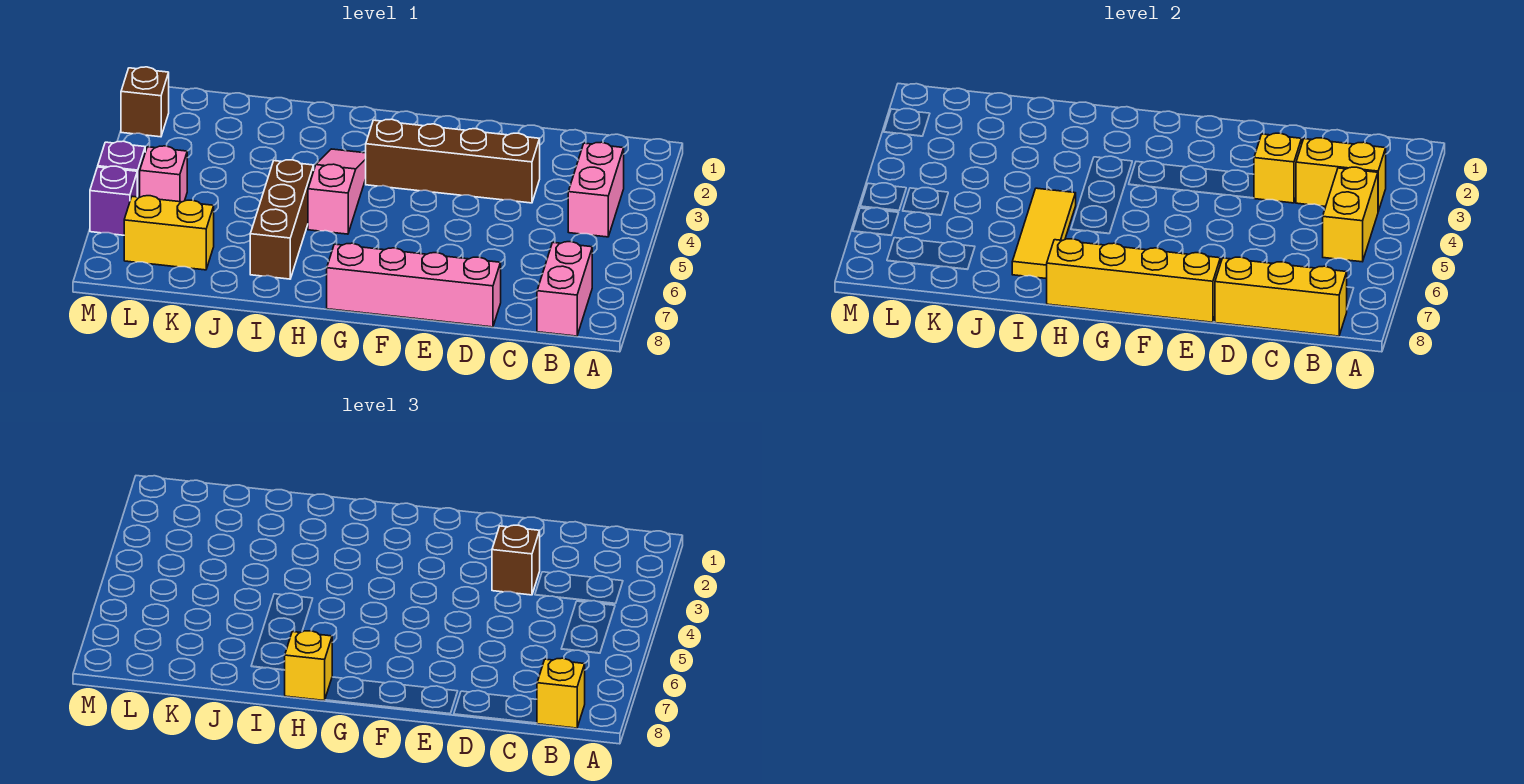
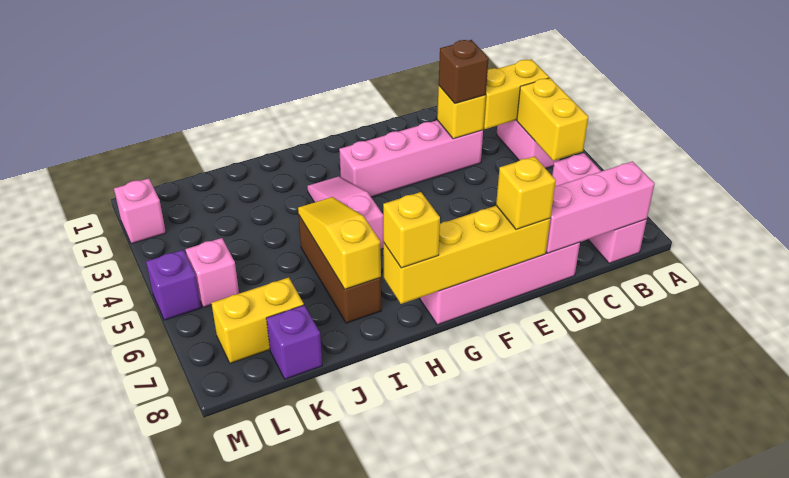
pink 1x2 brick [537,242,592,336] -> pink 1x3 brick [552,153,647,263]
yellow 1x3 brick [1215,257,1347,336] -> pink 1x3 brick [546,161,655,253]
yellow 1x1 brick [537,658,585,728] -> yellow 1x1 brick moved to [496,156,556,230]
brown 1x4 brick [366,119,540,203] -> pink 1x4 brick [339,120,483,197]
yellow 1x3 tile [1012,188,1076,279] -> yellow 1x3 slope [298,197,381,289]
brown 1x1 brick [121,67,169,137] -> pink 1x1 brick [114,178,166,244]
purple 1x1 brick [90,166,137,235] -> purple 1x1 brick moved to [266,305,322,379]

